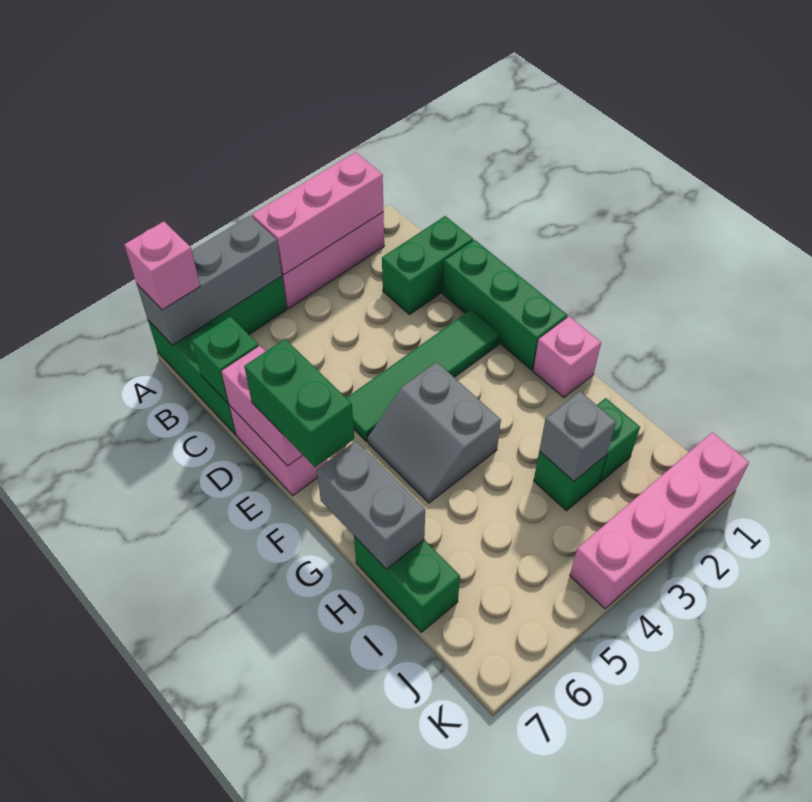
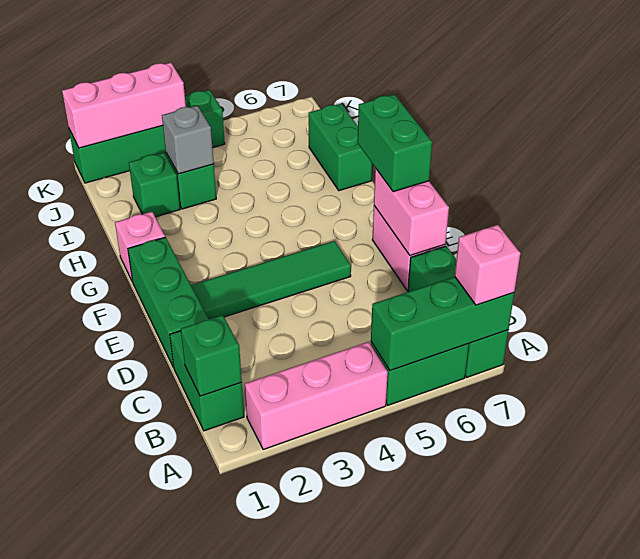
pink 1x3 brick [252,152,384,275] -> pink 1x3 brick moved to [62,63,186,148]
grey 1x3 brick [137,216,282,345] -> green 1x3 brick [371,277,514,371]
green 1x2 brick [382,216,473,315] -> green 1x2 brick turned to [170,331,244,431]
green 1x1 brick [192,317,259,403] -> green 1x1 brick moved to [181,315,242,396]
grey 2x2 slope [368,362,501,503] -> none
grey 1x2 brick [317,441,425,569] -> none
pink 1x4 brick [570,432,749,609] -> green 1x4 brick [69,90,225,183]

